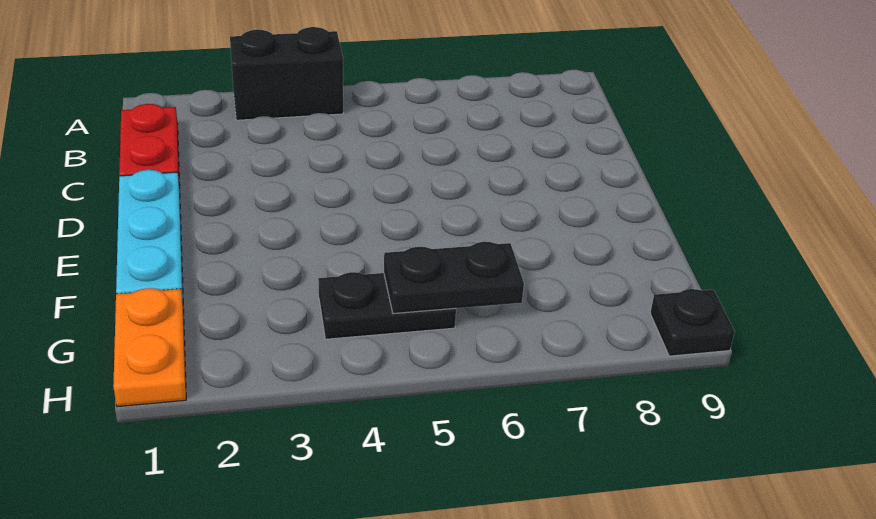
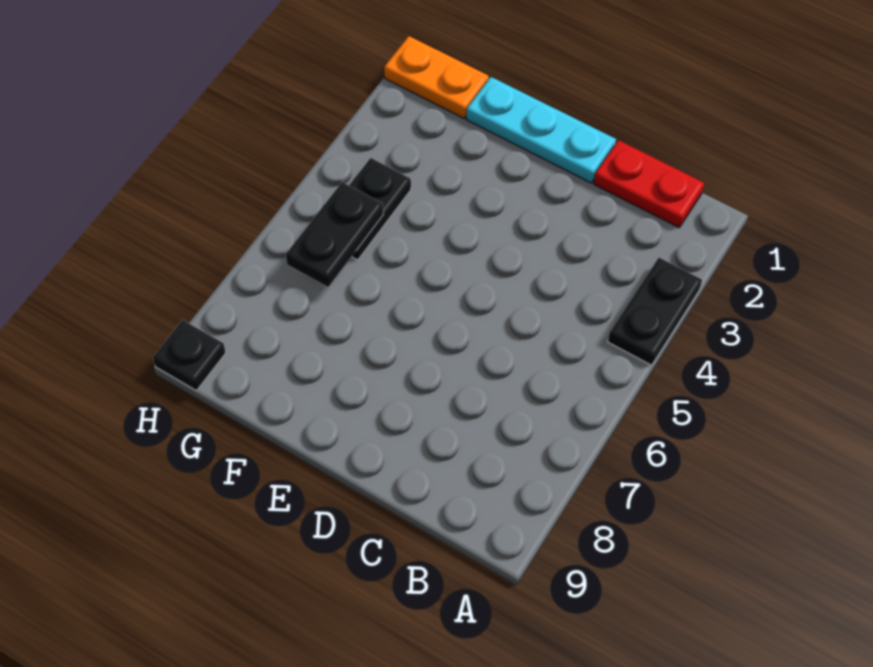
black 1x2 brick [230,27,343,120] -> black 1x2 plate [608,258,702,365]

